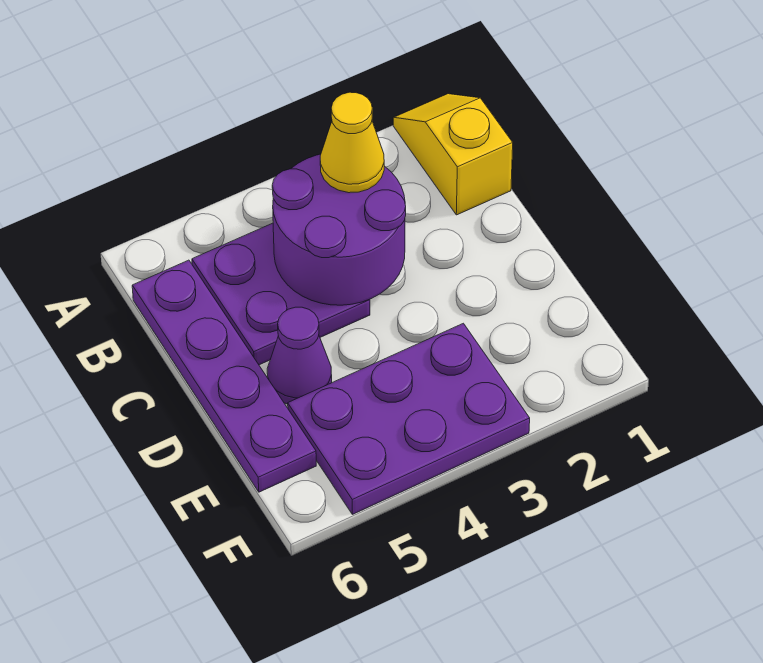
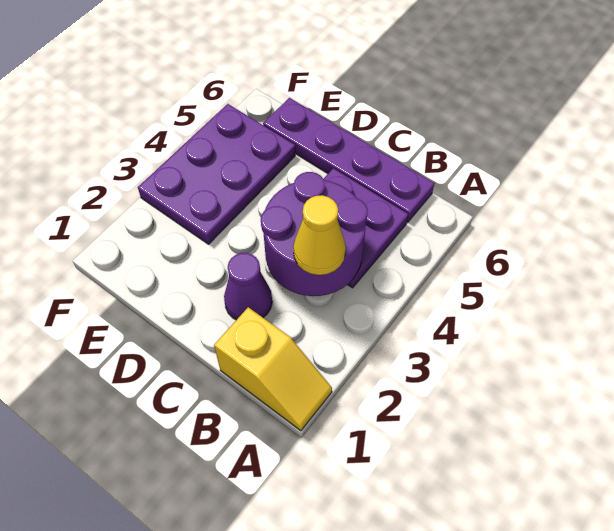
purple 1x1 cone [267,307,332,404] -> purple 1x1 cone moved to [224,253,272,320]

